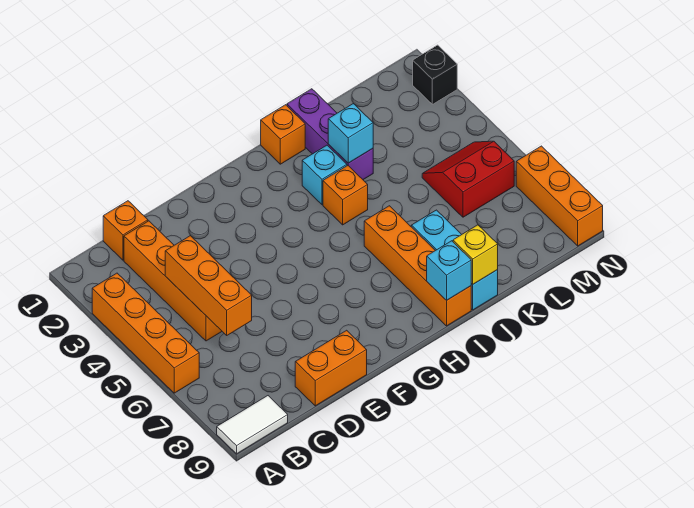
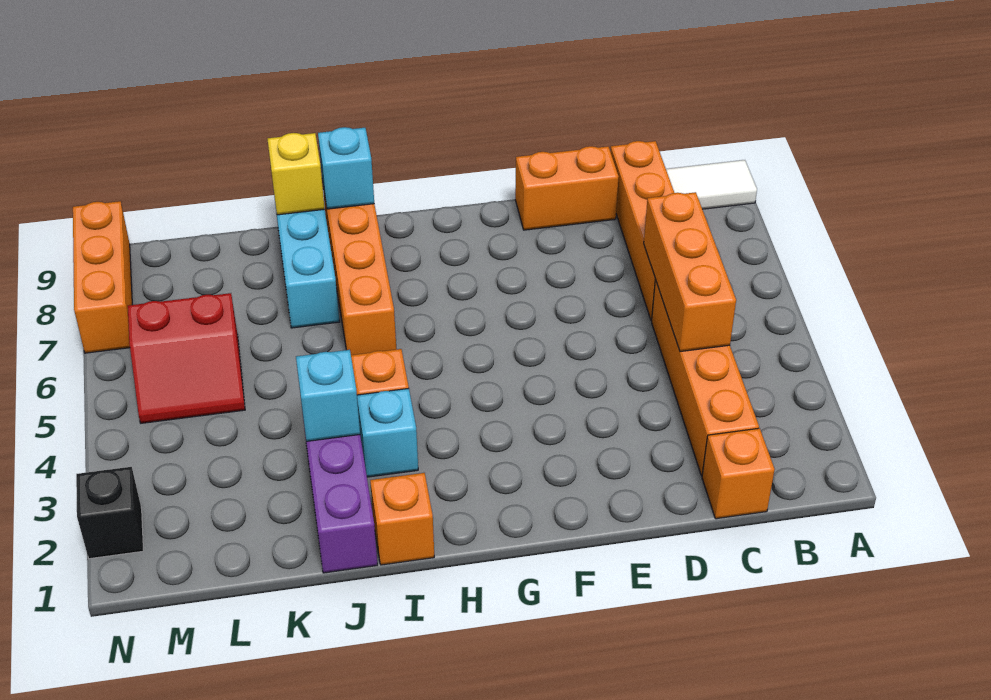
orange 1x4 brick [92,273,199,393] -> orange 1x4 brick moved to [611,141,674,321]

